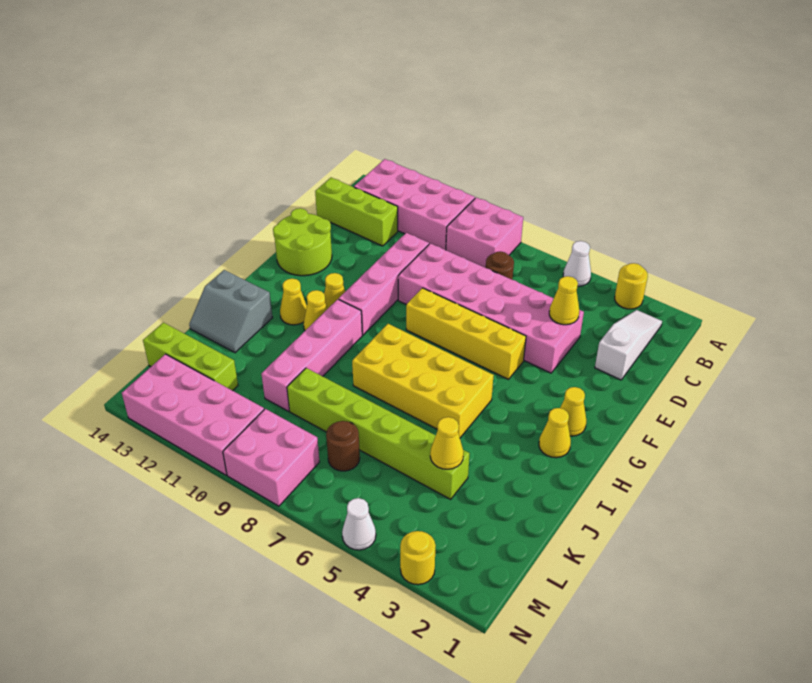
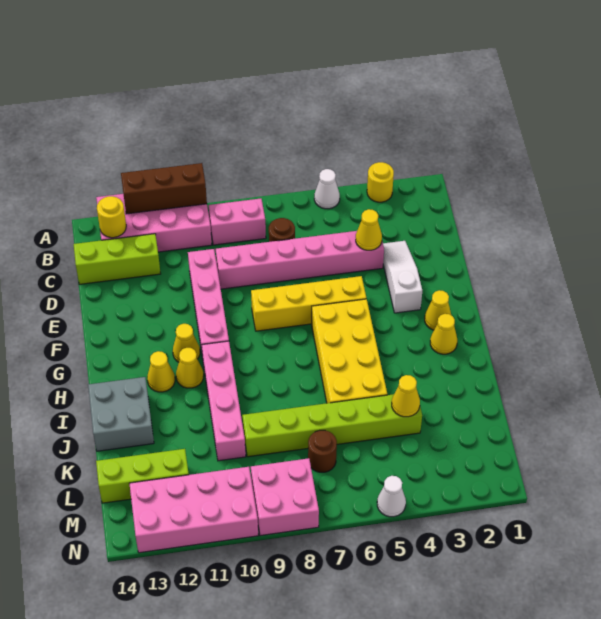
pink 2x2 brick [446,197,523,268] -> pink 1x2 brick [209,198,266,245]
none -> brown 1x3 brick [121,163,207,214]
white 1x3 slope [595,310,662,380] -> white 1x3 slope moved to [383,241,422,313]
pink 2x6 brick [398,243,584,373] -> pink 1x6 brick [216,231,384,289]
lime 2x2 round brick [273,208,332,276] -> none
yellow 2x4 brick [352,324,494,438] -> yellow 2x4 brick turned to [312,299,387,403]
grey 2x2 slope [189,270,273,353] -> grey 2x2 brick [88,377,154,451]
yellow 1x1 round brick [400,531,436,585] -> yellow 1x1 round brick moved to [97,196,126,238]

